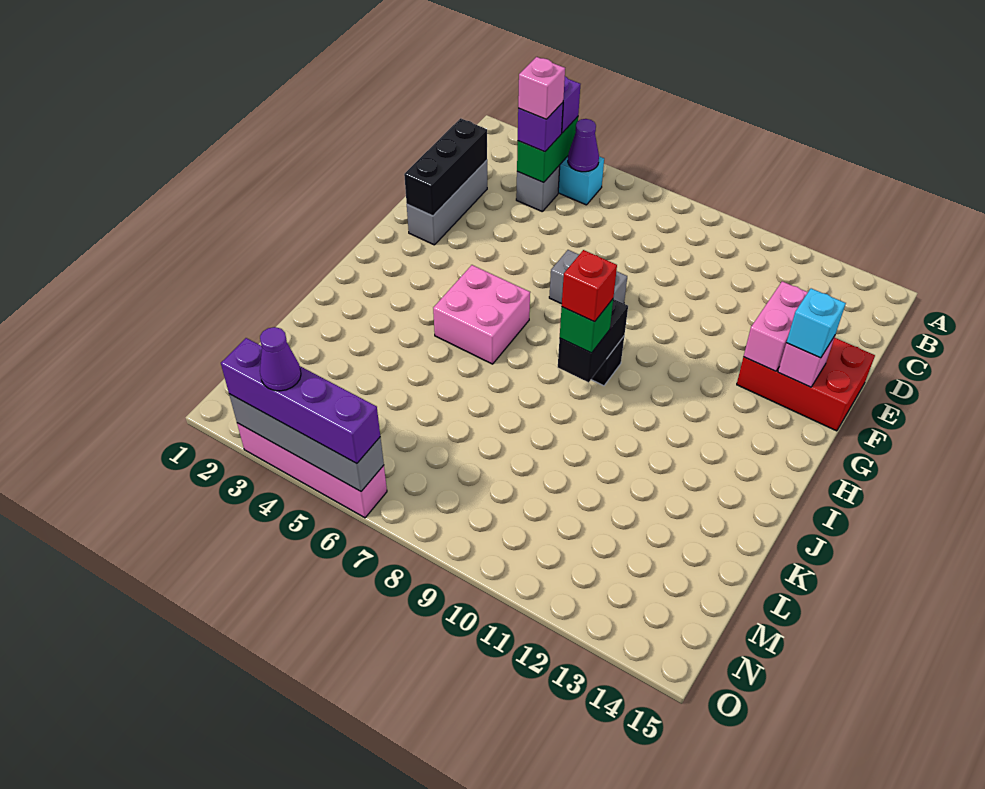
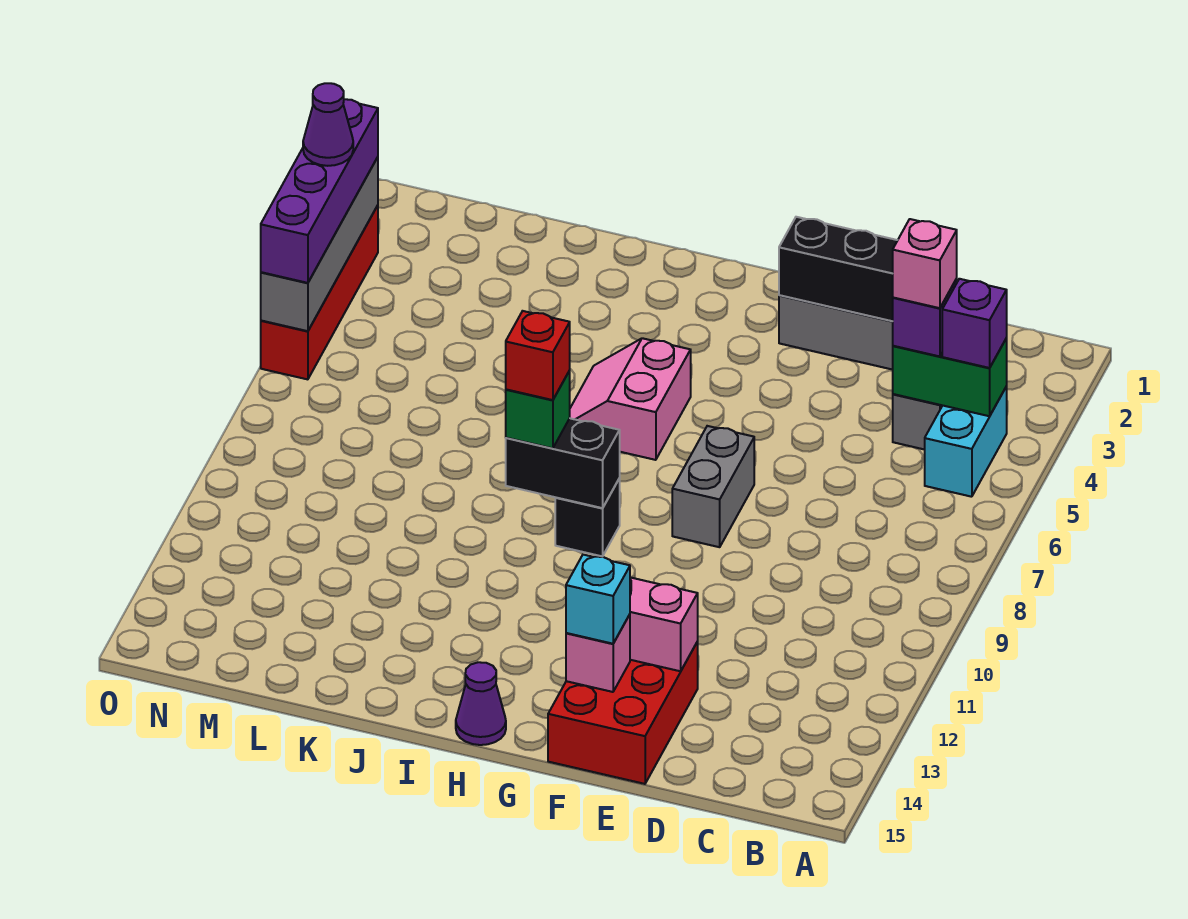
purple 1x1 cone [568,119,599,172] -> purple 1x1 cone moved to [456,662,506,745]
pink 2x2 brick [433,265,530,364] -> pink 2x2 slope [570,338,691,460]
pink 1x4 brick [237,423,387,518] -> red 1x4 brick [261,205,378,379]

